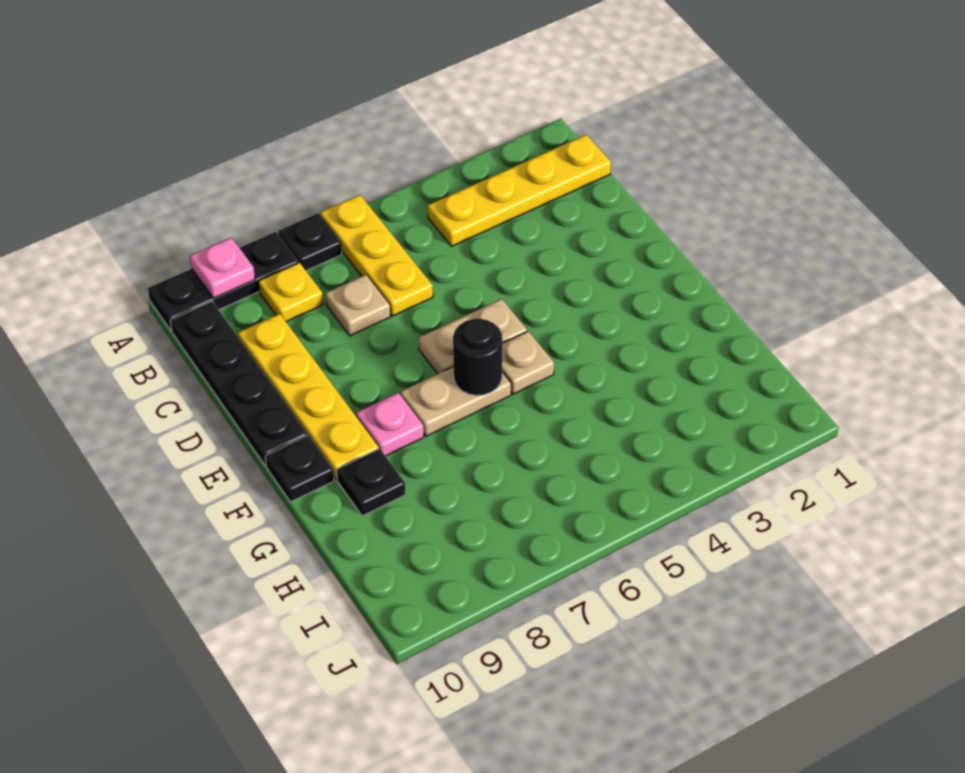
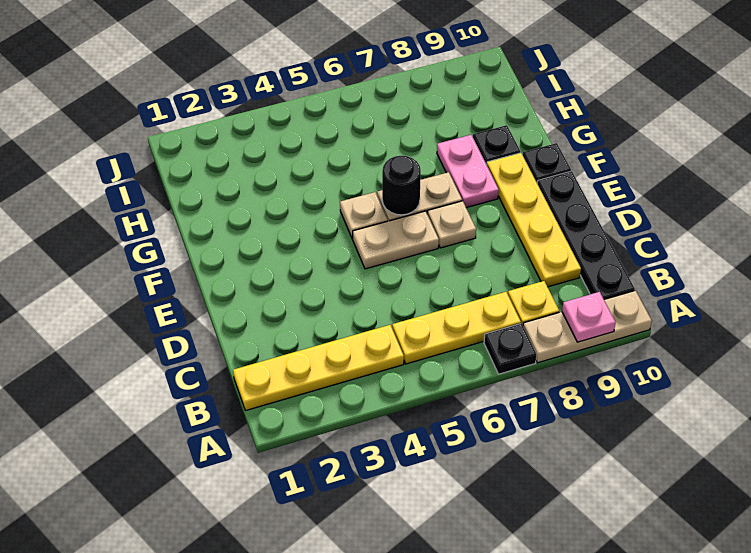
yellow 1x3 plate [320,195,433,316] -> yellow 1x3 plate turned to [392,292,521,364]
black 1x3 plate [148,232,298,331] -> tan 1x3 plate [523,291,652,363]
tan 1x1 plate [326,275,390,336] -> tan 1x1 plate moved to [427,201,476,248]
pink 1x1 plate [356,393,424,456] -> pink 1x2 plate [437,135,499,208]

